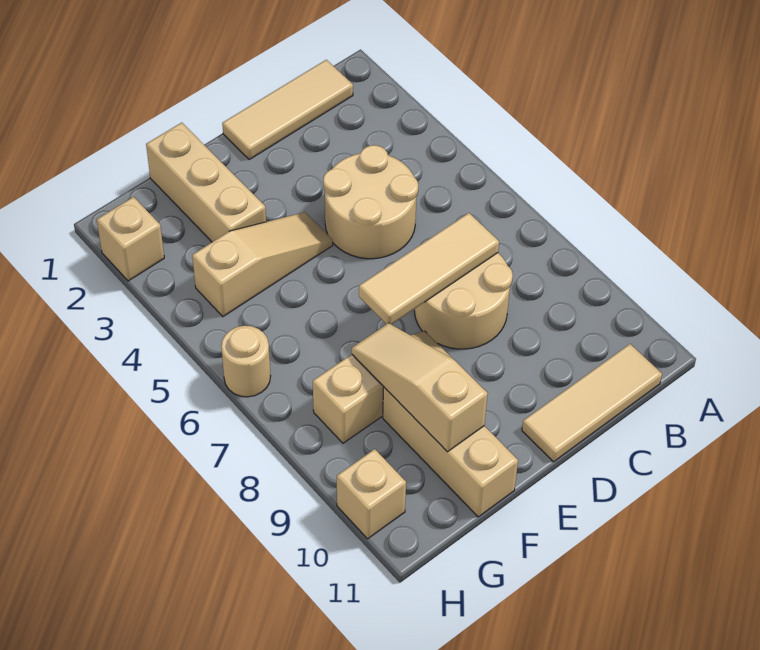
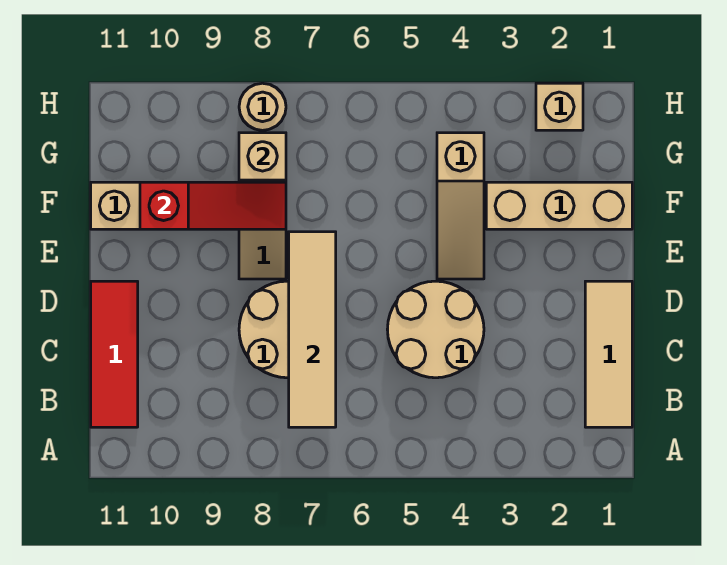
tan 1x3 tile [522,344,662,462] -> red 1x3 tile [91,281,138,427]
tan 1x3 tile [359,213,499,325] -> tan 1x4 tile [289,232,336,427]
tan 1x3 slope [352,323,488,452] -> red 1x3 slope [140,182,286,229]
tan 1x1 round brick [221,326,271,397] -> tan 1x1 round brick moved to [239,83,286,130]
tan 1x1 brick [337,449,406,539] -> tan 1x1 brick moved to [239,133,286,180]

